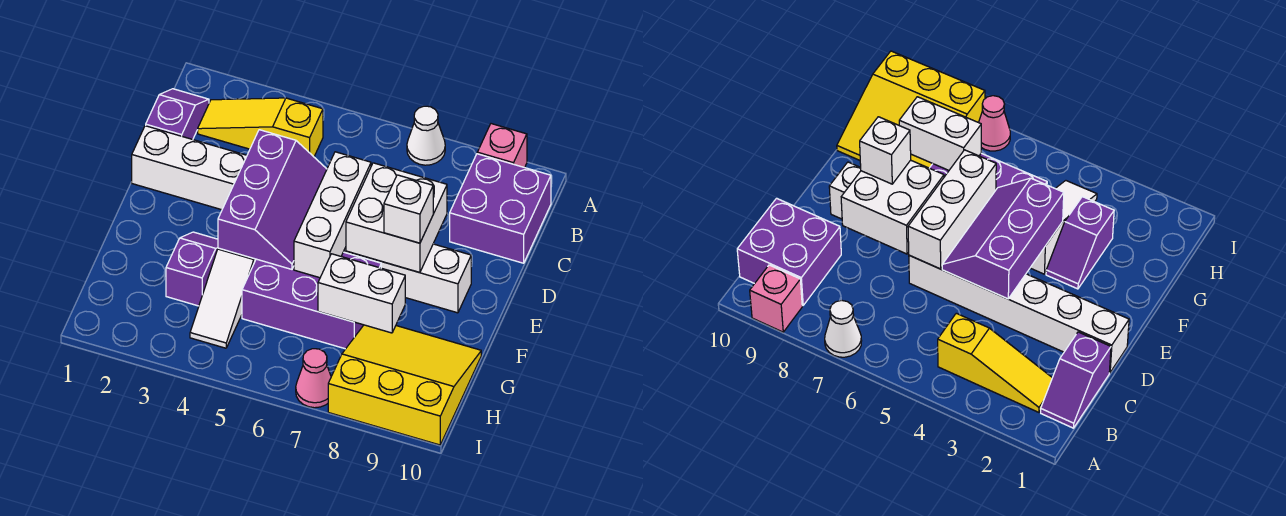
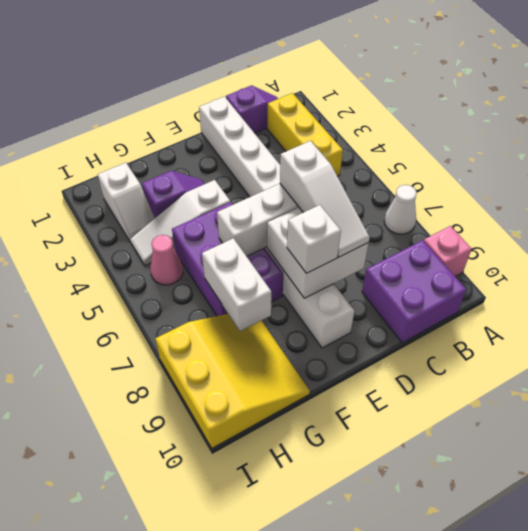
yellow 1x3 slope [198,98,323,157] -> yellow 1x3 brick [268,93,343,176]
purple 2x3 slope [218,130,327,269] -> none
none -> white 1x3 slope [280,141,370,257]
none -> white 1x2 slope [98,163,155,242]
pink 1x1 cone [296,349,331,408] -> pink 1x1 cone moved to [150,235,183,285]

